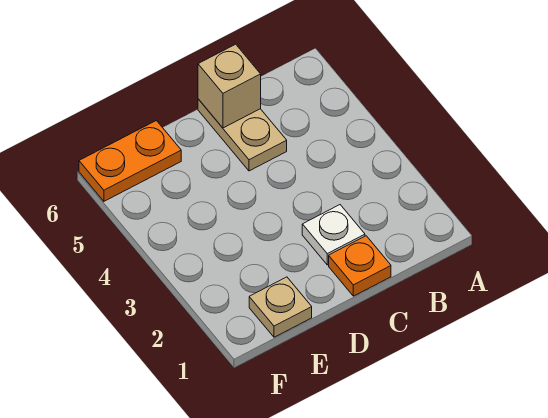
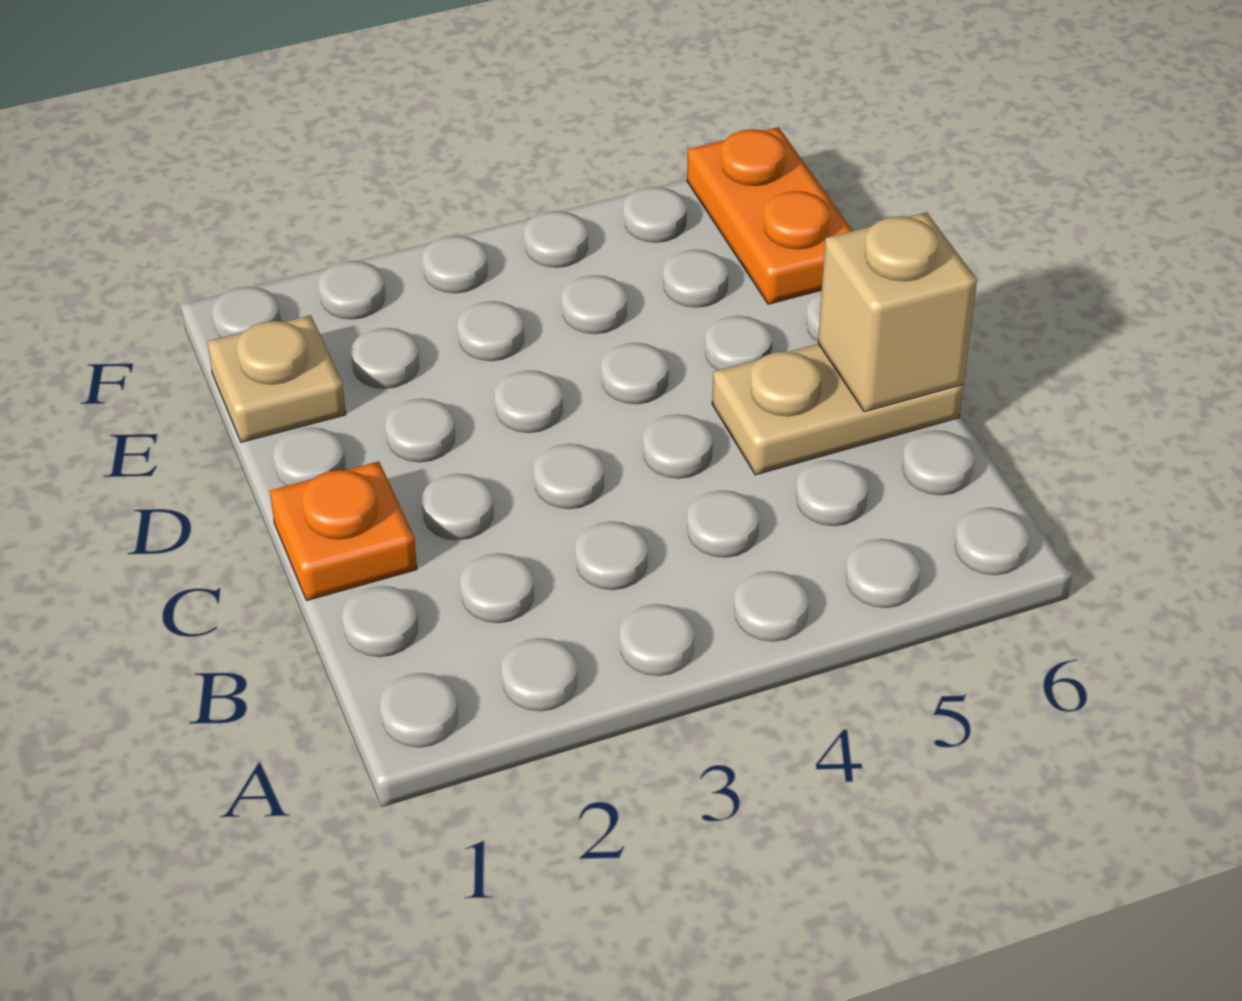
white 1x1 plate [302,205,365,265] -> none

